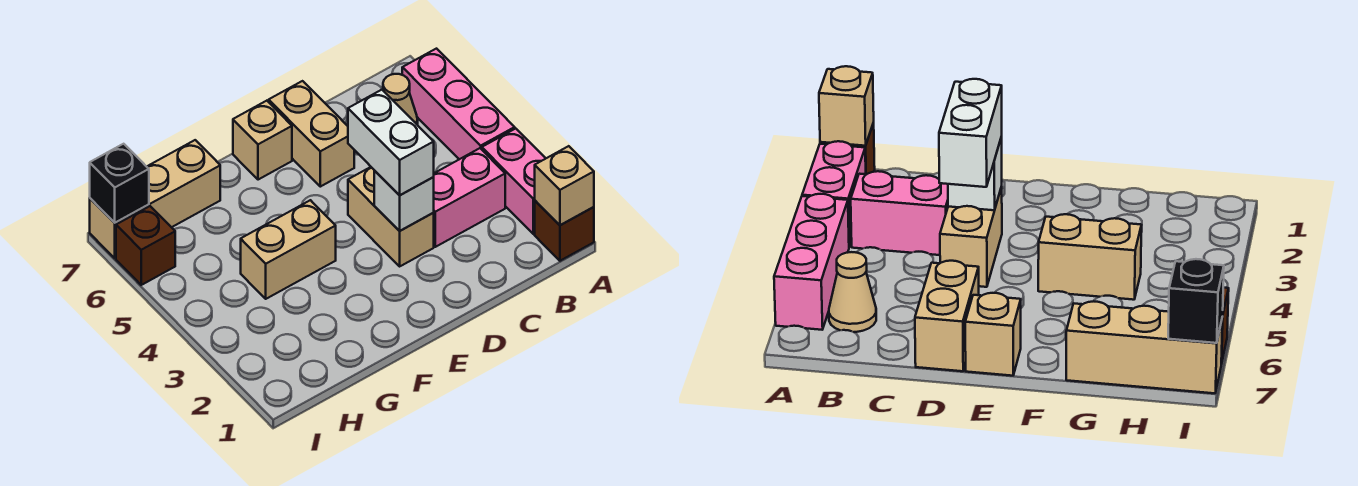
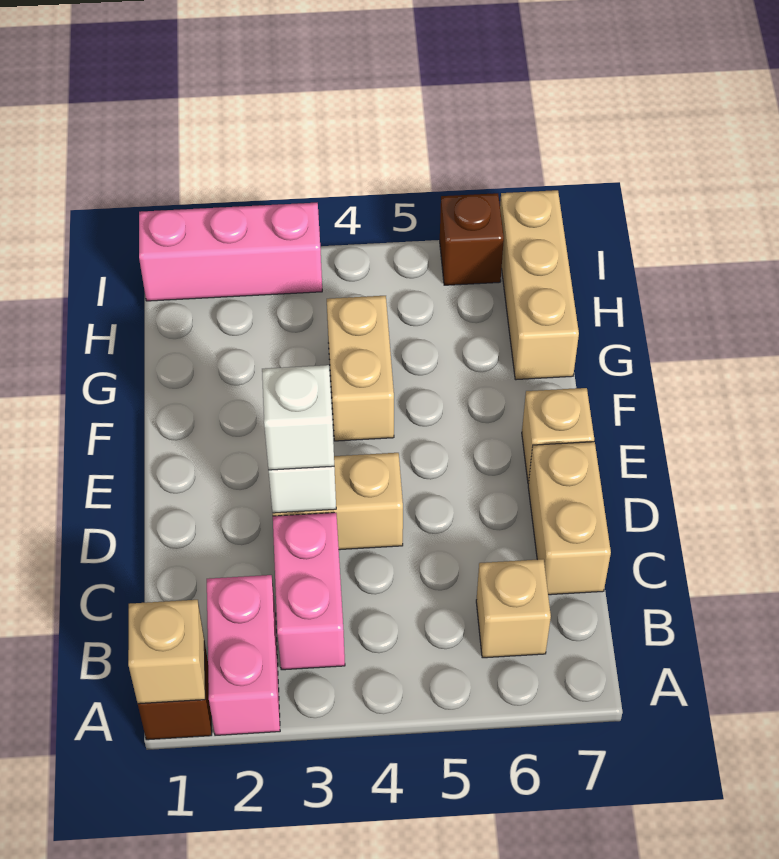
pink 1x2 brick [482,129,546,234] -> pink 1x2 brick turned to [207,575,280,735]
pink 1x3 brick [402,49,515,159] -> pink 1x3 brick moved to [139,203,322,301]
tan 1x1 cone [383,74,418,125] -> tan 1x1 brick [476,559,551,658]
white 1x2 brick [348,90,434,195] -> white 1x1 brick [262,365,334,470]
tan 1x2 brick [269,81,354,187] -> tan 1x2 brick turned to [528,442,611,595]
black 1x1 brick [90,144,149,223] -> none

